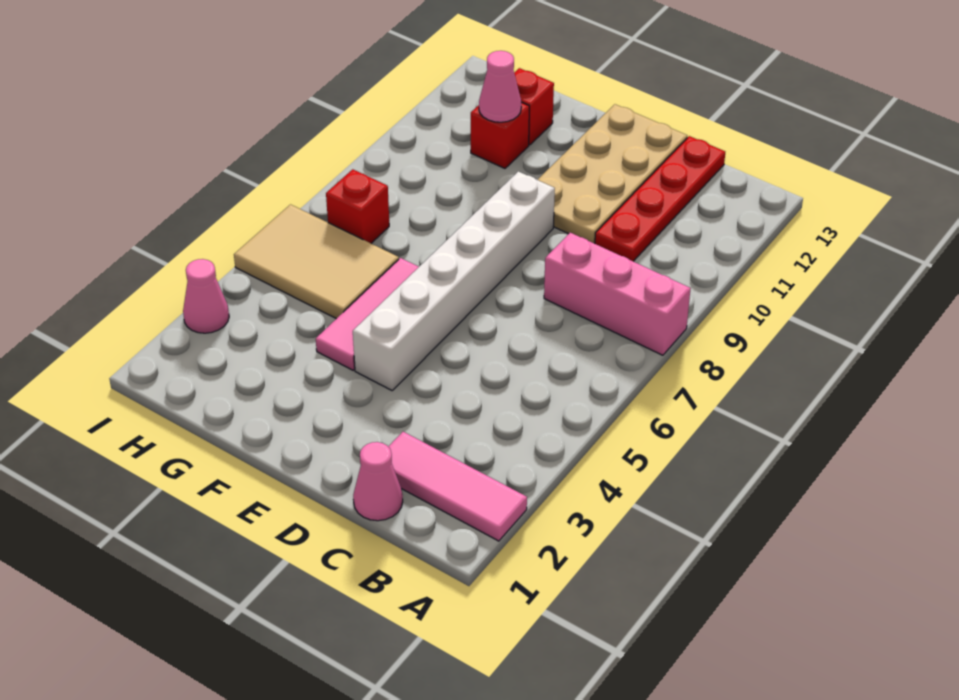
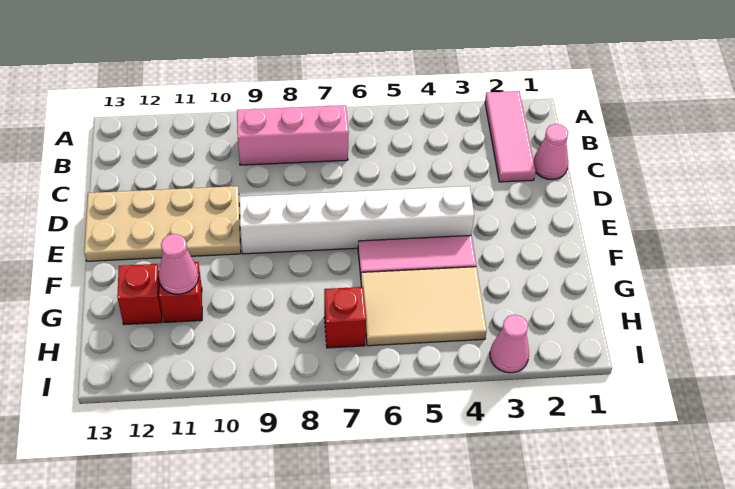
pink 1x3 brick [544,233,691,355] -> pink 1x3 brick turned to [237,105,349,165]
red 1x4 plate [595,136,725,261] -> none
tan 2x3 tile [234,205,399,319] -> tan 2x3 tile turned to [361,267,487,346]

